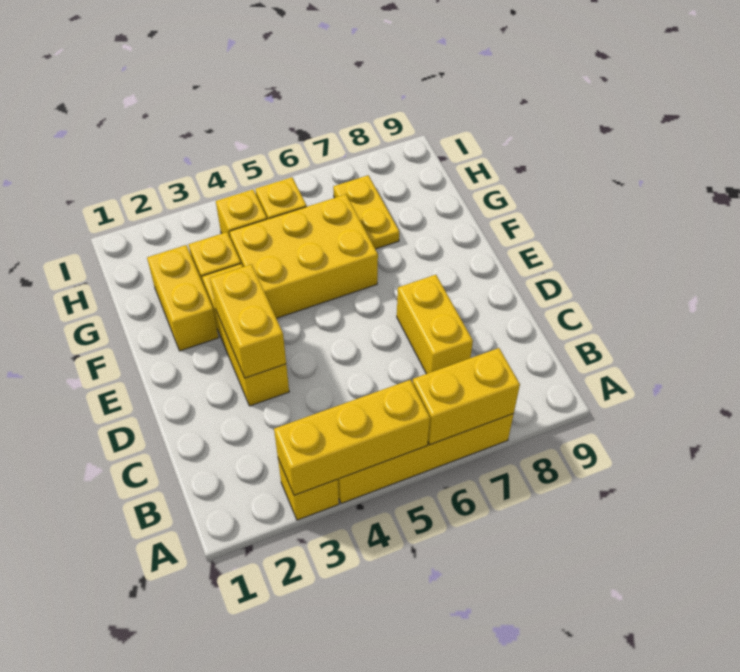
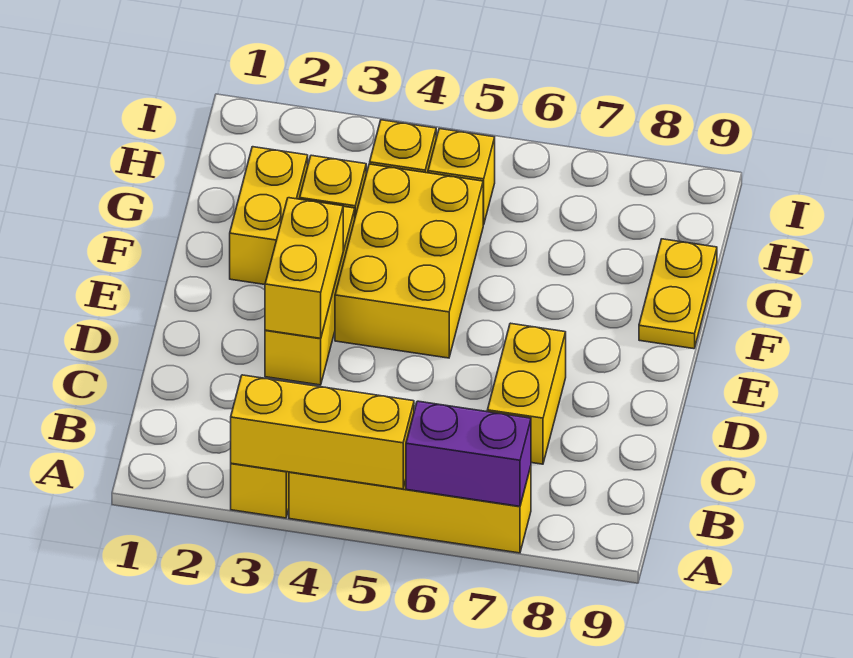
yellow 1x2 brick [413,348,520,445] -> purple 1x2 brick [406,401,531,506]
yellow 2x3 brick [229,194,378,318] -> yellow 2x3 brick turned to [335,164,483,358]
yellow 1x2 plate [333,175,399,249] -> yellow 1x2 plate moved to [639,239,717,349]

